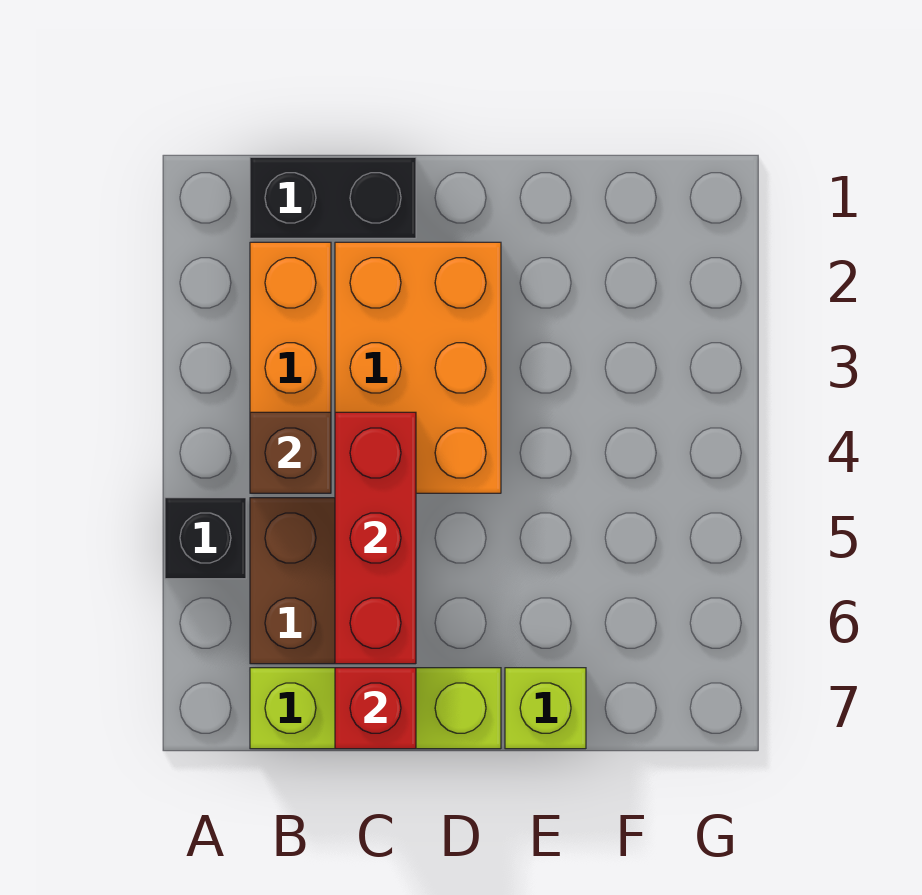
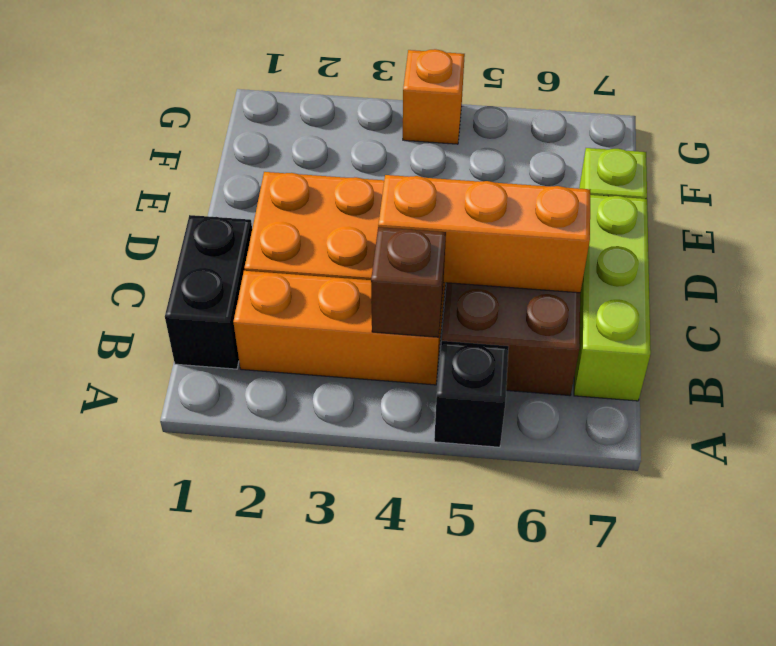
red 1x3 brick [335,412,416,664] -> orange 1x3 brick [378,175,590,293]
red 1x1 brick [335,668,416,749] -> none
none -> orange 1x1 brick [403,49,465,144]

